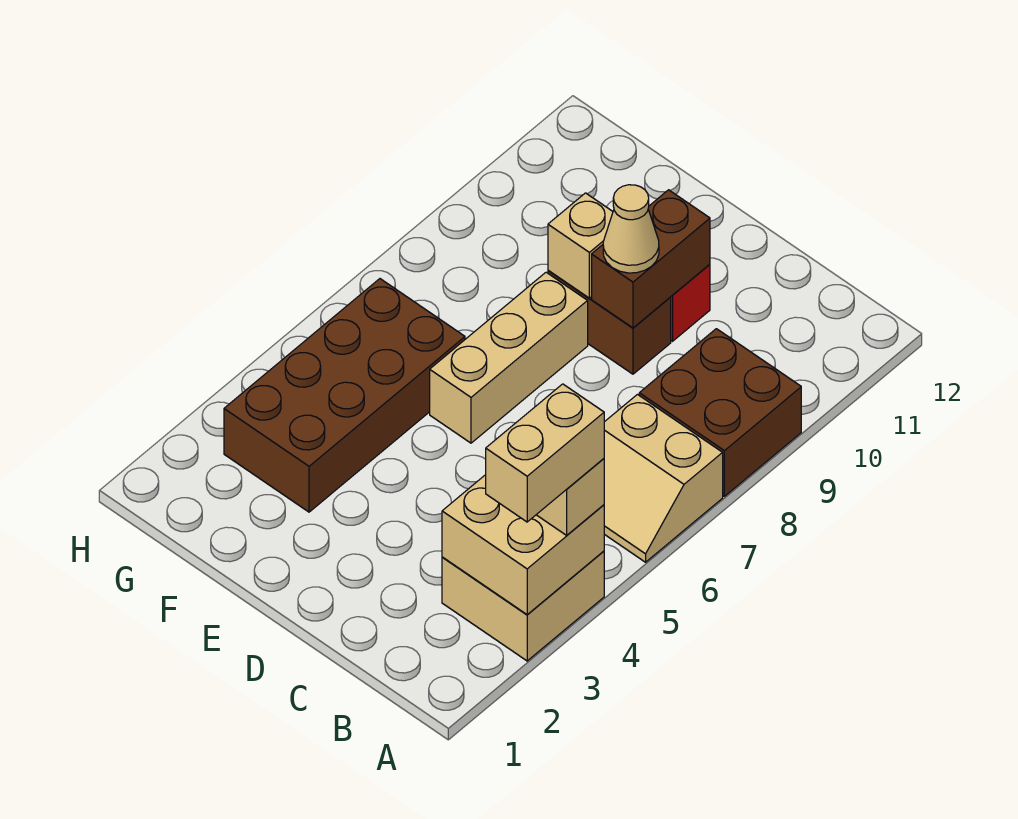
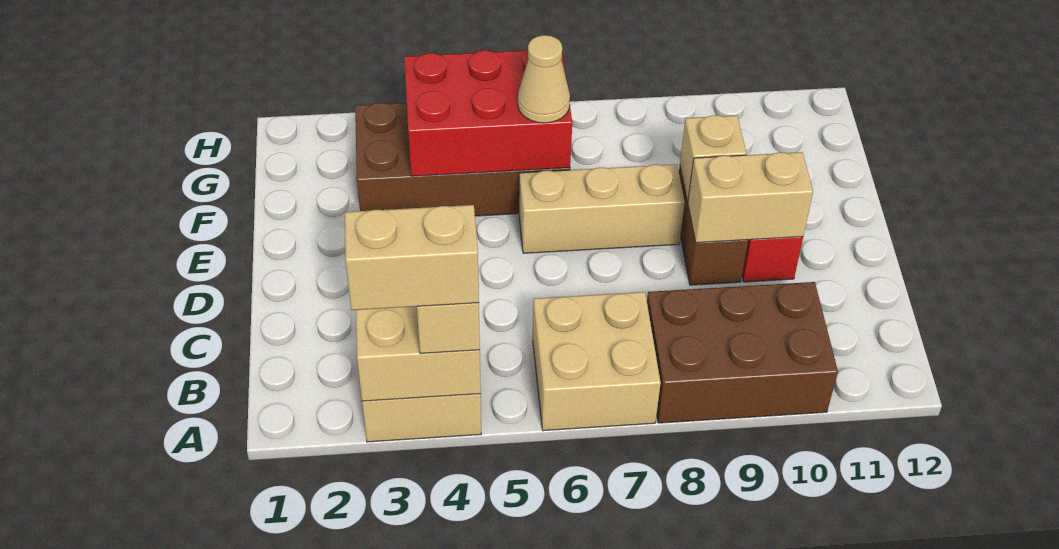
tan 2x2 slope [604,395,723,562] -> tan 2x2 brick [533,292,661,431]
brown 2x2 brick [639,329,801,496] -> brown 2x3 brick [647,282,838,423]
brown 1x2 brick [592,190,710,328] -> tan 1x2 brick [688,152,813,243]
tan 1x1 cone [603,185,659,273] -> tan 1x1 cone moved to [518,35,570,123]
none -> red 2x3 brick [404,50,572,176]

